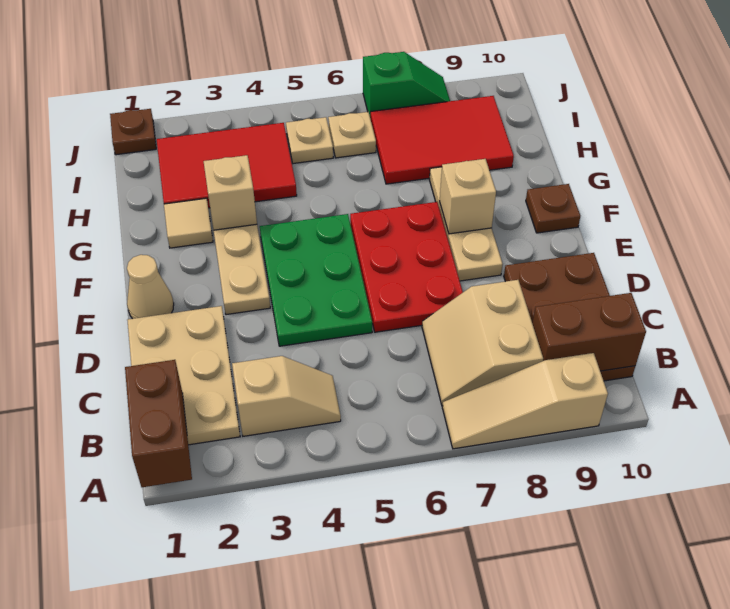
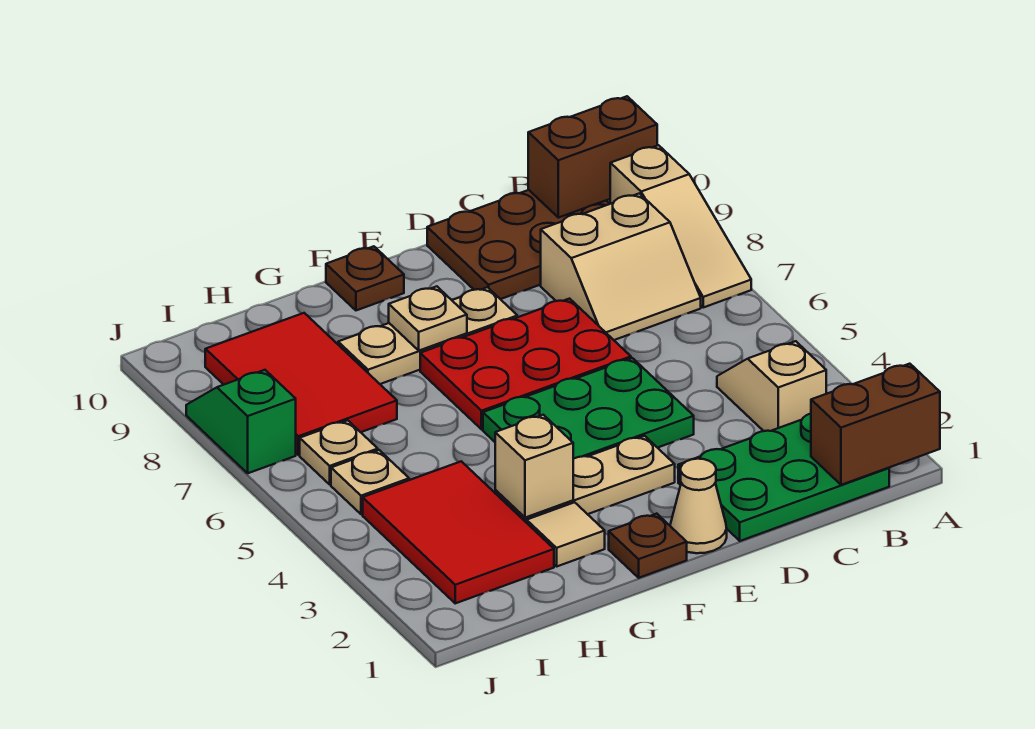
tan 2x3 plate [127,306,240,445] -> green 2x3 plate [678,414,889,541]
brown 1x2 brick [532,293,646,371] -> brown 1x2 brick turned to [528,96,657,218]
tan 1x1 brick [440,159,496,234] -> tan 1x1 plate [389,286,467,351]
brown 1x1 plate [110,109,156,155] -> brown 1x1 plate moved to [609,514,687,578]

